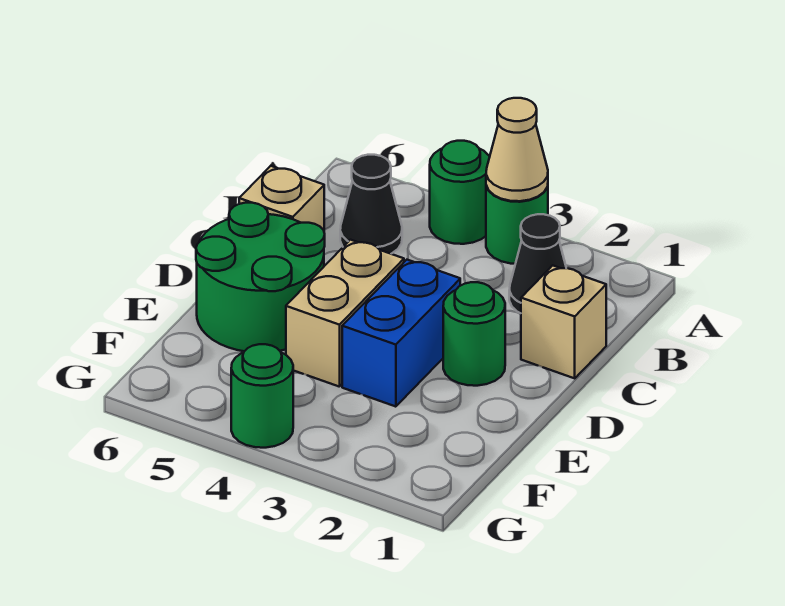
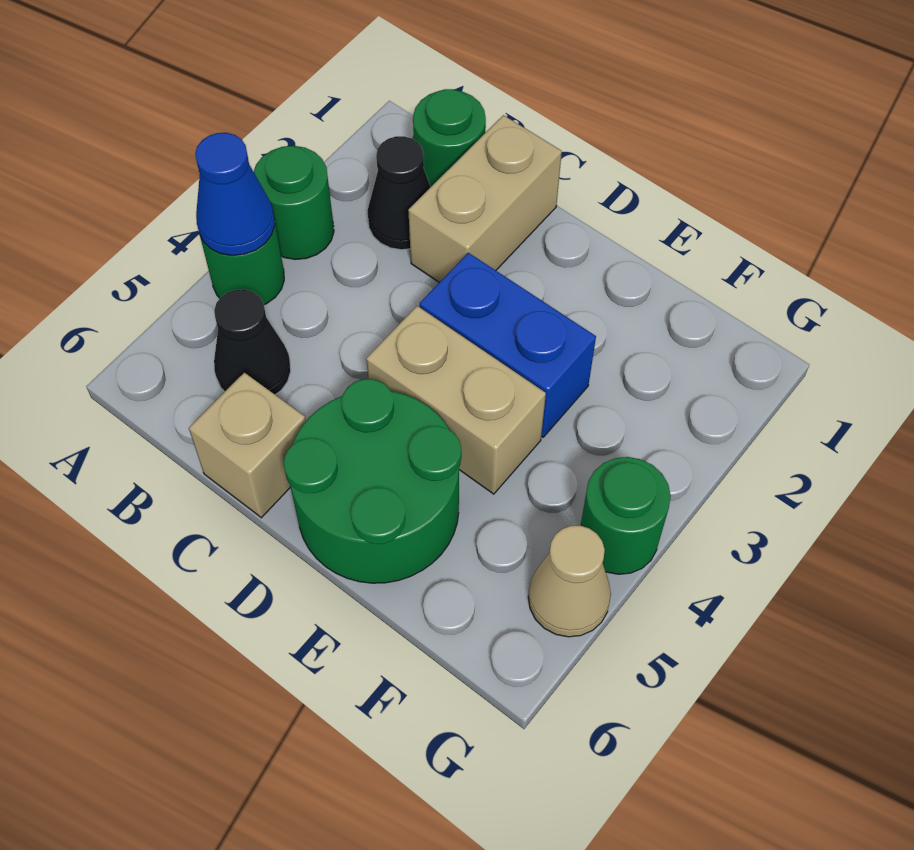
tan 1x1 cone [486,98,548,201] -> tan 1x1 cone moved to [528,526,611,637]
none -> blue 1x1 cone [195,133,275,256]
tan 1x1 brick [521,265,606,378] -> tan 1x2 brick [408,115,562,282]
green 1x1 round brick [443,282,505,386] -> green 1x1 round brick moved to [413,89,486,186]

